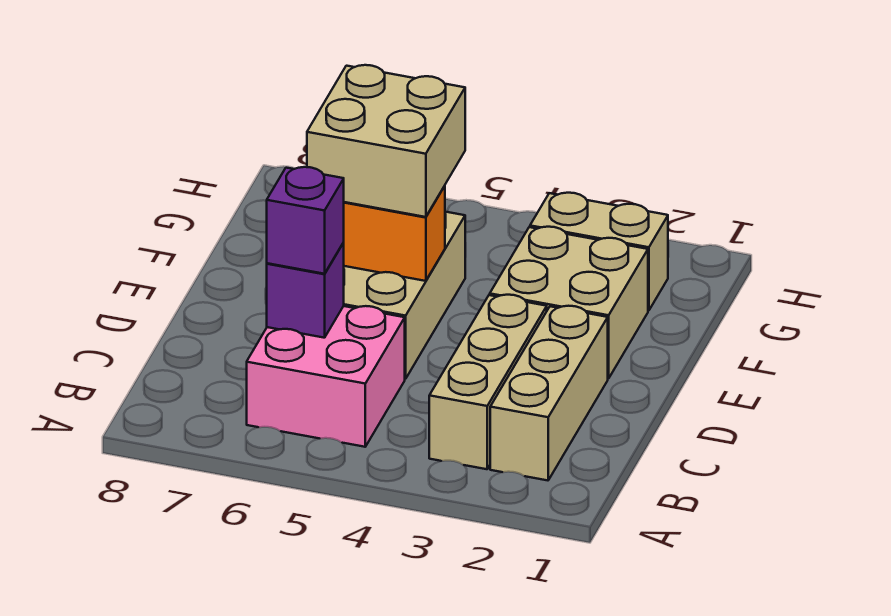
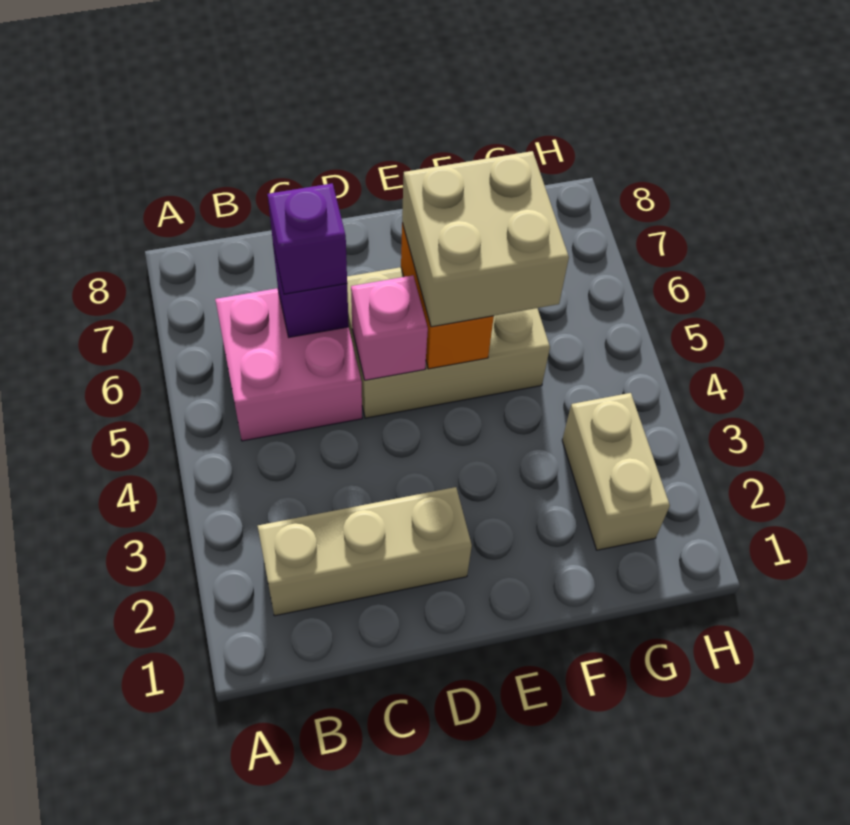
tan 1x3 brick [429,295,547,469] -> none
none -> pink 1x1 brick [351,275,428,380]
tan 2x2 brick [490,227,648,379] -> none

